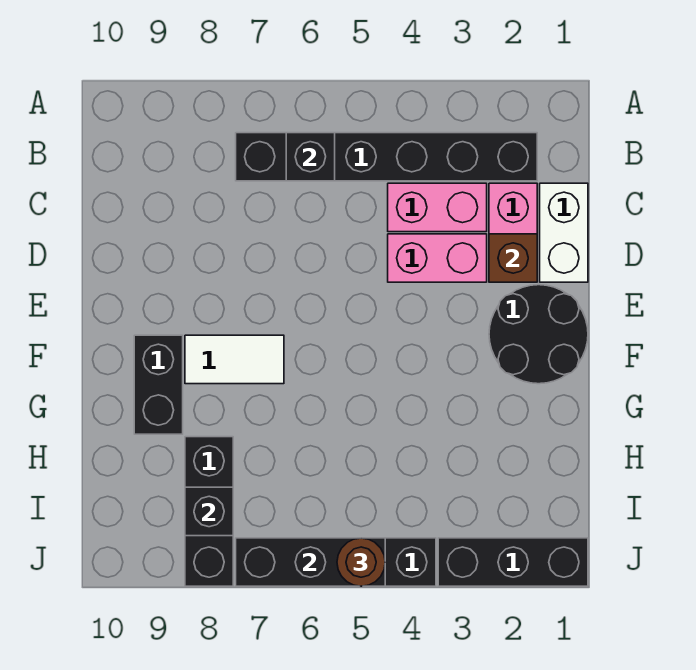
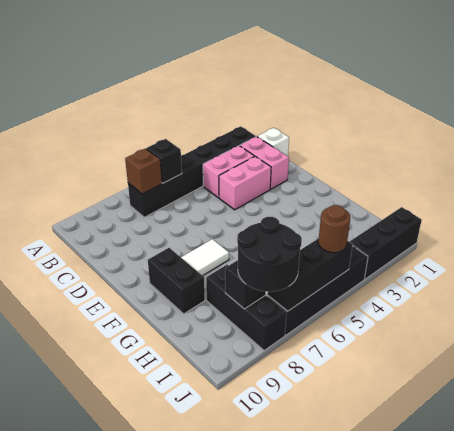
white 1x2 brick [540,183,588,282] -> white 1x1 brick [257,128,289,156]
brown 1x1 brick [489,234,537,282] -> brown 1x1 brick moved to [125,149,162,194]
black 2x2 round brick [489,285,588,384] -> black 2x2 round brick moved to [237,217,302,292]

